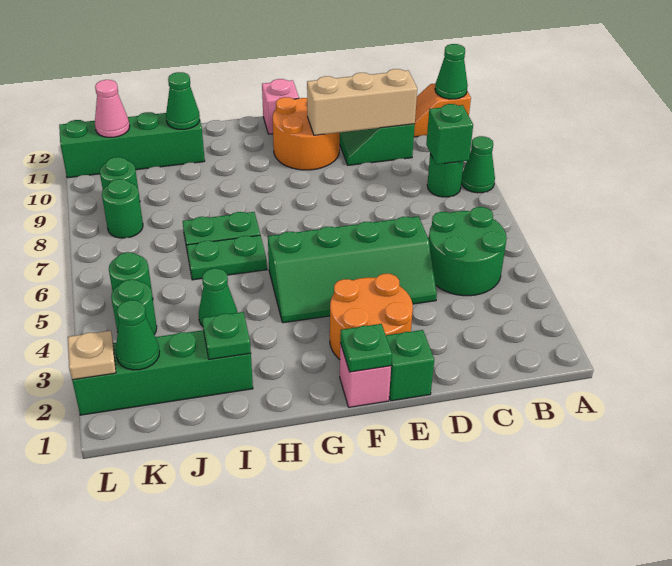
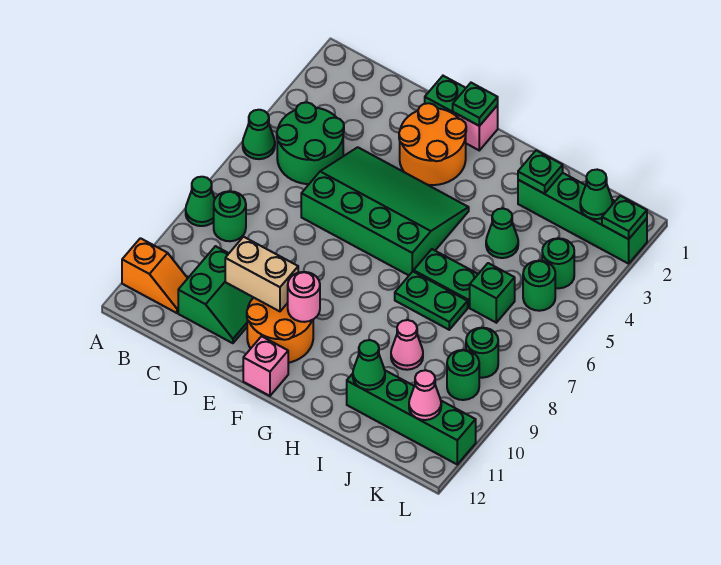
green 1x1 cone [435,44,468,99] -> green 1x1 cone moved to [243,110,275,159]
green 1x1 brick [426,104,473,165] -> green 1x1 brick moved to [470,263,515,323]
tan 1x3 brick [307,69,417,135] -> tan 1x2 brick [225,237,298,311]
green 2x4 slope [268,216,437,323] -> green 3x4 slope [301,147,469,275]
none -> pink 1x1 round brick [288,272,320,322]
none -> pink 1x1 cone [391,320,423,370]
tan 1x1 plate [68,331,116,380] -> green 1x1 plate [602,196,647,239]

